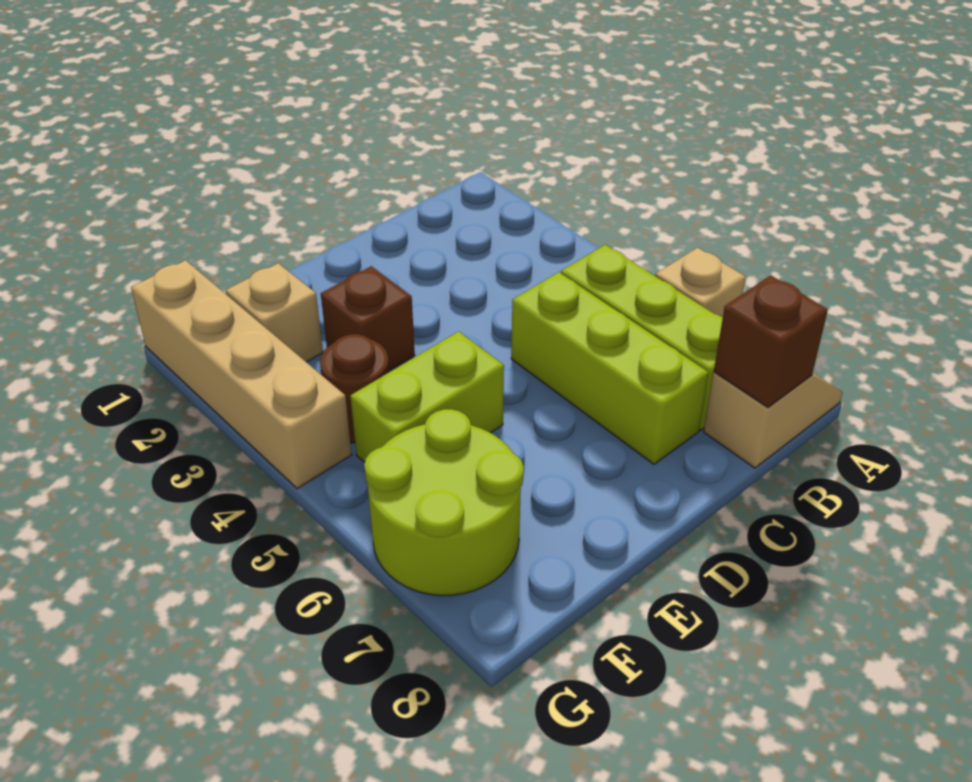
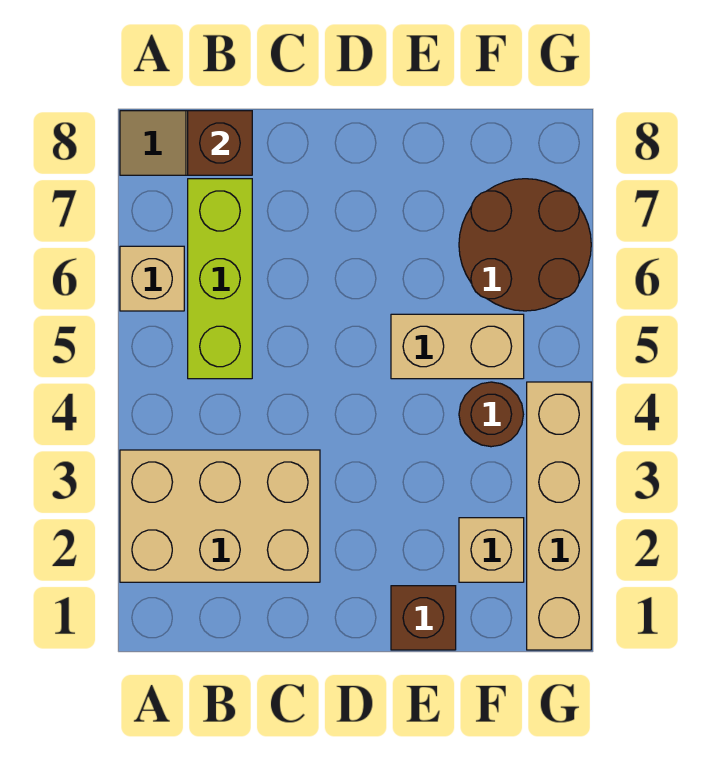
none -> tan 2x3 brick [120,450,320,582]
lime 1x3 brick [511,272,709,464] -> none
brown 1x1 brick [321,266,415,371] -> brown 1x1 brick moved to [391,586,456,650]
lime 1x2 brick [350,331,504,462] -> tan 1x2 brick [391,314,524,379]
lime 2x2 round brick [364,409,524,596] -> brown 2x2 round brick [459,179,591,311]

